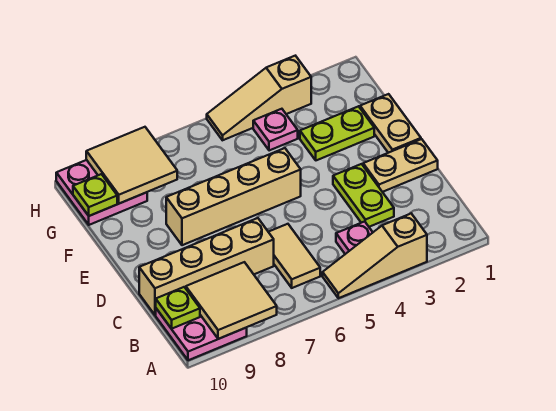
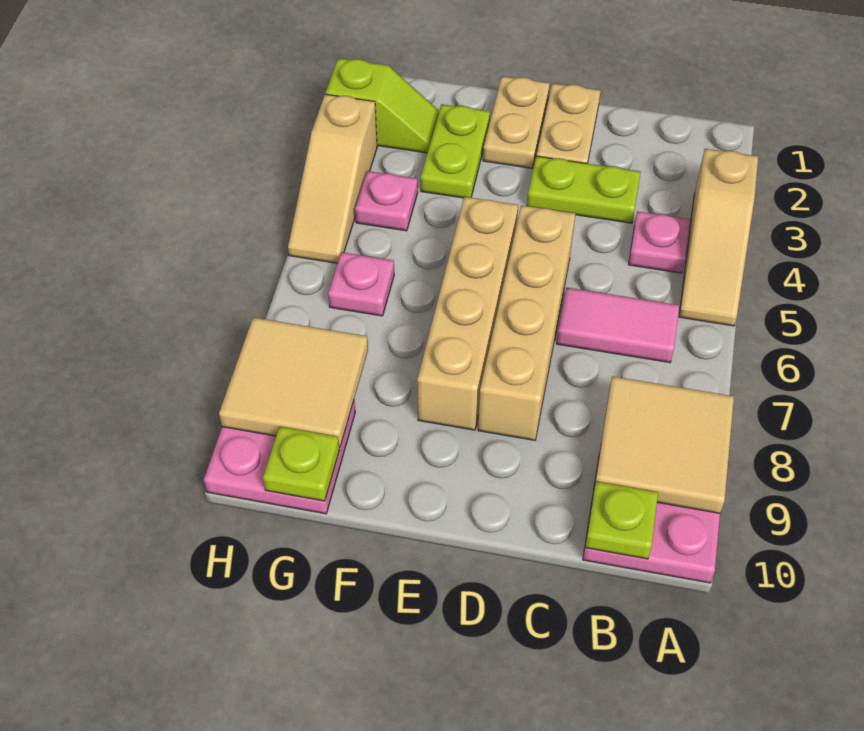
tan 1x2 tile [269,224,320,288] -> pink 1x2 tile [557,288,679,362]
tan 1x4 brick [139,218,274,315] -> tan 1x4 brick moved to [478,205,575,440]
tan 1x2 plate [360,94,421,153] -> tan 1x2 plate turned to [483,76,550,168]
none -> lime 1x2 slope [326,58,439,153]
none -> pink 1x1 plate [328,252,394,316]

